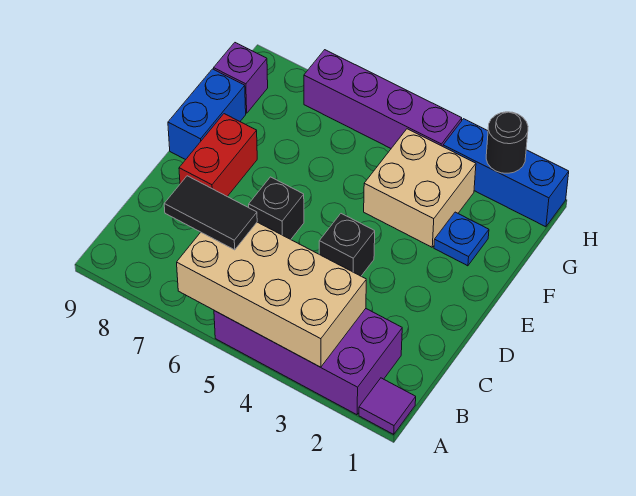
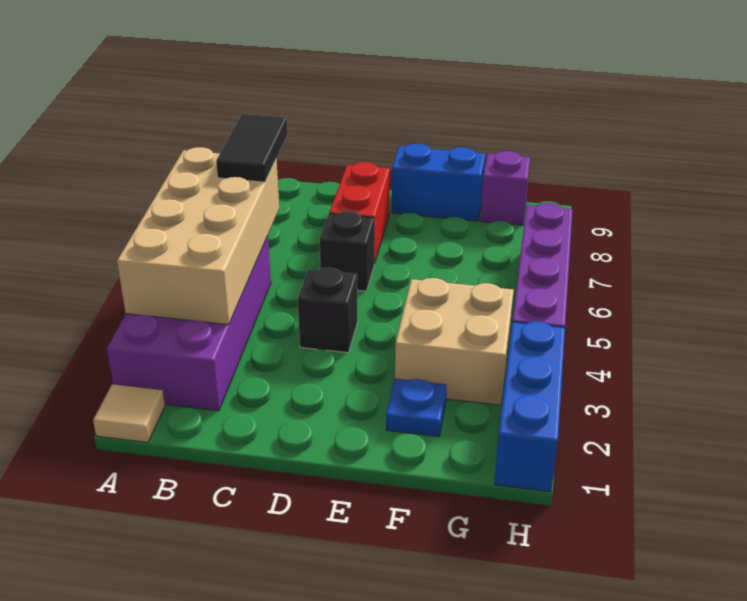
purple 1x1 tile [359,378,416,434] -> tan 1x1 tile [93,384,165,442]
red 1x2 brick [179,114,257,196] -> red 1x2 brick turned to [329,162,390,263]
black 1x1 round brick [486,112,528,173] -> none

